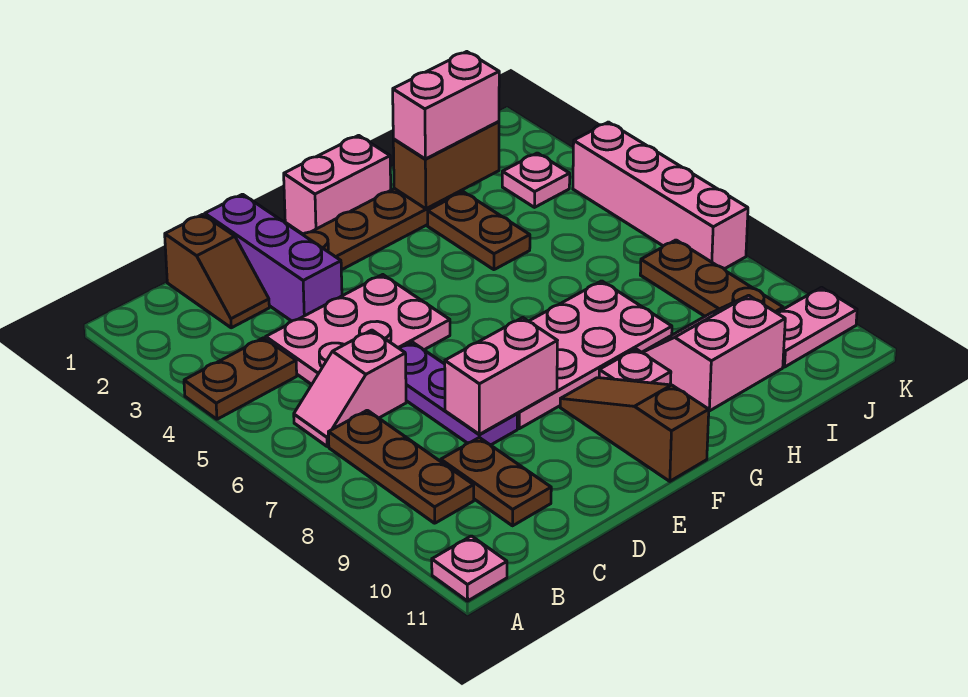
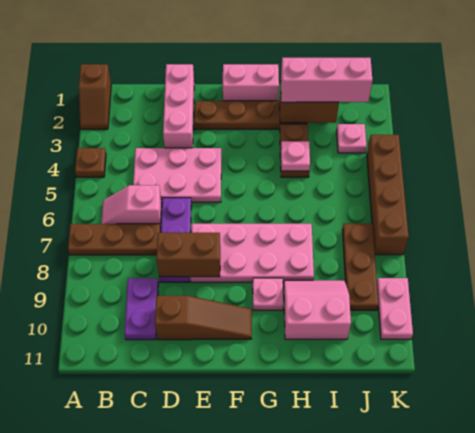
brown 1x2 plate [184,338,297,419] -> brown 1x1 plate [75,148,106,177]
pink 1x1 plate [432,536,507,601] -> pink 1x1 plate moved to [281,141,310,171]
brown 1x3 plate [328,410,474,523] -> brown 1x3 plate turned to [68,224,161,255]
brown 1x2 slope [165,214,269,328] -> brown 1x2 slope moved to [79,64,111,129]
brown 1x2 plate [441,438,551,526] -> purple 1x2 plate [124,278,158,340]
purple 1x3 brick [205,194,342,321] -> pink 1x3 brick [163,64,194,148]
pink 1x2 brick [445,318,557,434] -> brown 1x2 brick [157,233,220,277]
brown 1x3 slope [560,378,709,481] -> brown 1x3 slope turned to [155,296,252,340]
pink 1x2 brick [393,52,499,159] -> pink 1x3 brick [281,58,372,102]
pink 1x2 plate [777,287,857,367] -> pink 1x2 plate turned to [377,278,413,339]
pink 1x4 brick [573,122,748,269] -> brown 1x4 brick [367,135,409,255]

